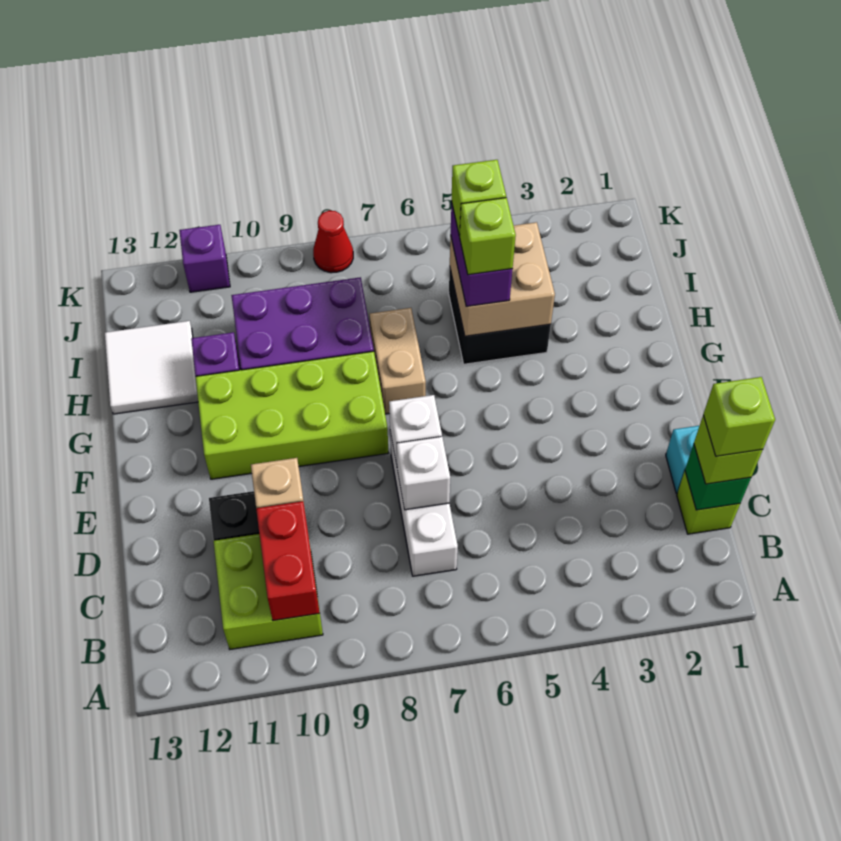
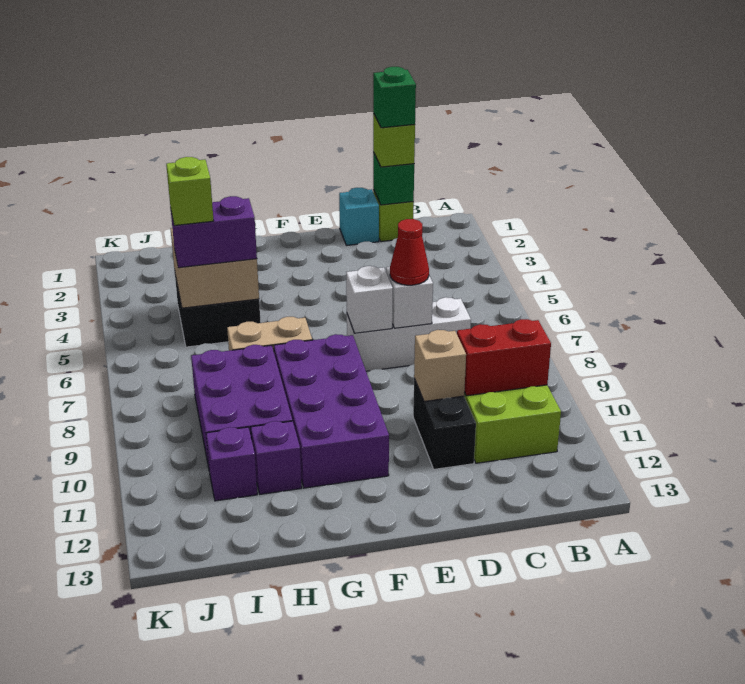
lime 1x1 brick [703,377,775,456] -> green 1x1 brick [373,67,416,128]
lime 2x4 brick [195,351,388,479] -> purple 2x4 brick [274,334,389,488]
lime 1x1 brick [460,198,516,275] -> none
white 2x2 tile [105,321,198,414] -> none
red 1x1 cone [313,211,353,273] -> red 1x1 cone moved to [390,219,429,285]
purple 1x1 brick [179,225,230,292] -> purple 1x1 brick moved to [206,427,257,501]

